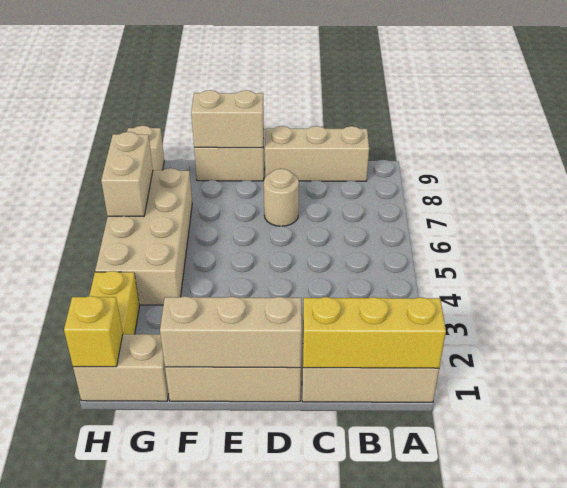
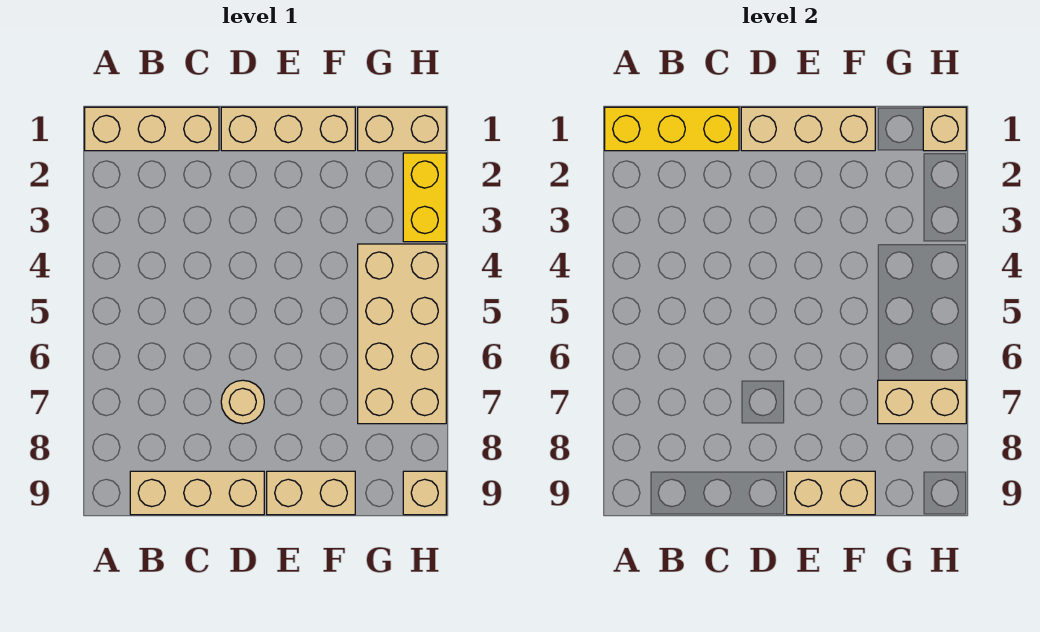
yellow 1x1 brick [64,296,123,367] -> tan 1x1 brick [923,107,966,151]
tan 1x2 brick [101,132,153,217] -> tan 1x2 brick turned to [878,380,966,424]

